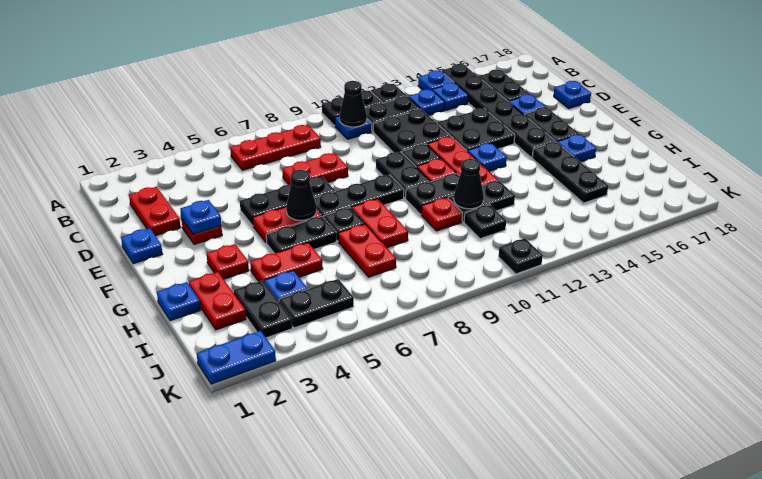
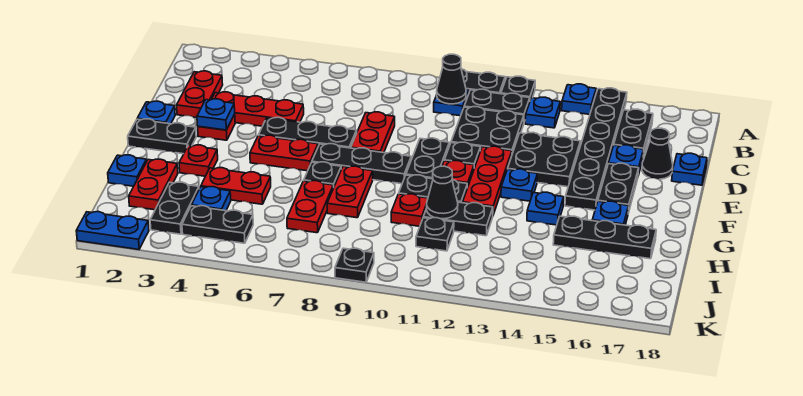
red 1x3 plate [230,125,321,170] -> red 1x3 plate moved to [211,92,304,126]
blue 1x1 plate [432,83,468,110] -> blue 1x1 plate moved to [527,192,564,225]
red 1x2 plate [283,153,348,185] -> red 1x2 plate turned to [351,112,395,153]
black 1x1 cone [286,170,316,220] -> black 1x1 cone moved to [642,128,673,179]
black 1x2 plate [266,216,336,253] -> black 1x2 plate moved to [128,119,196,154]
black 1x3 plate [532,142,608,203] -> black 1x3 plate turned to [553,216,656,259]
black 1x1 plate [499,238,543,274] -> black 1x1 plate moved to [335,248,374,282]

